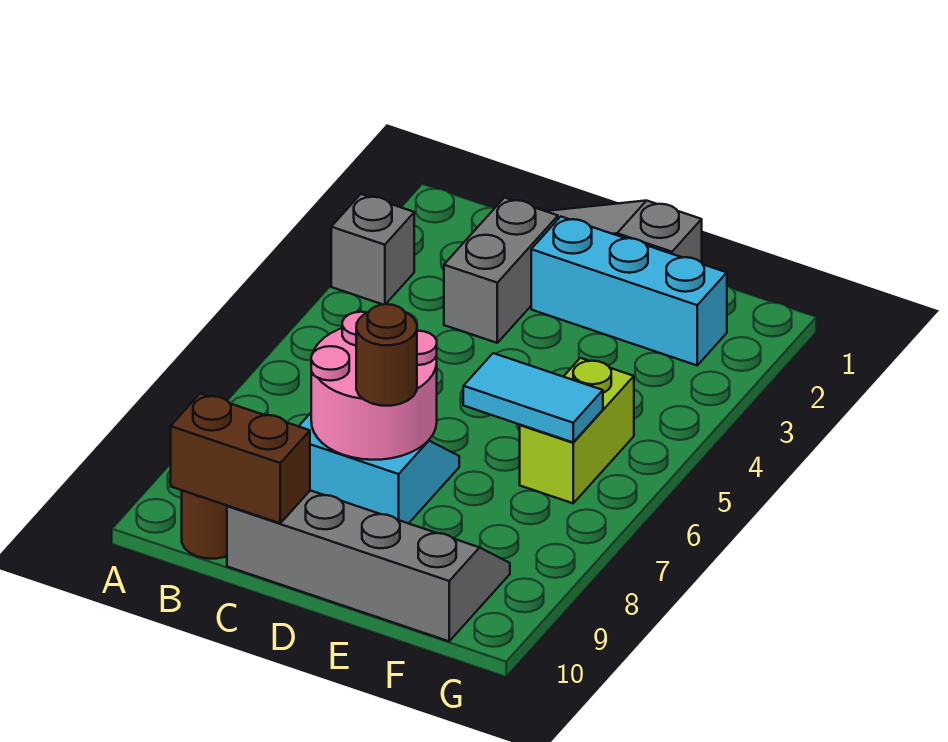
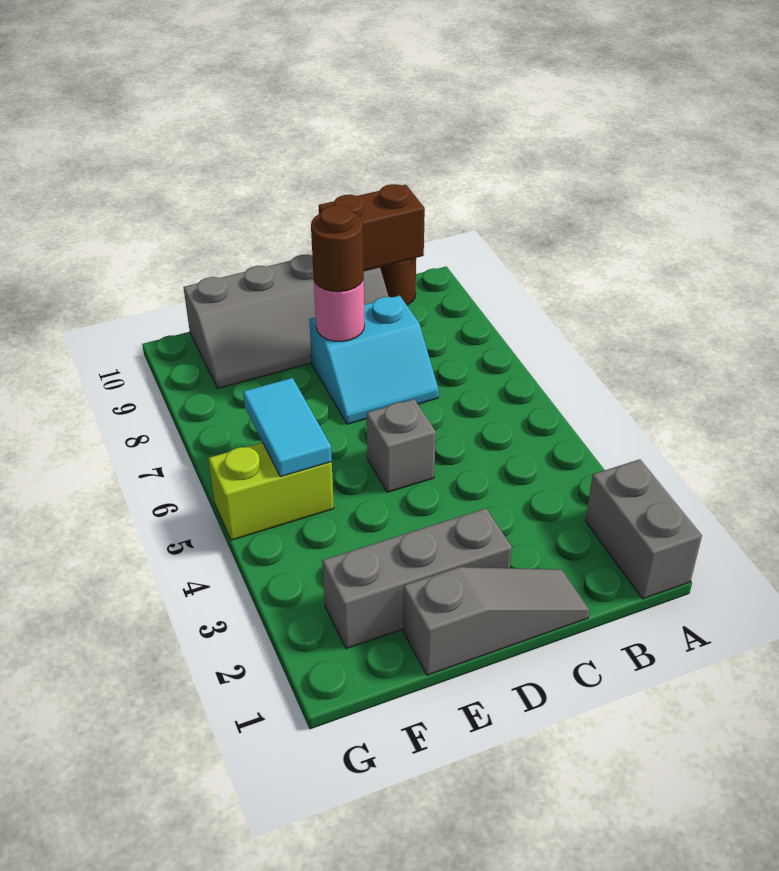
grey 1x1 brick [331,194,414,305] -> grey 1x1 brick moved to [367,399,436,492]
grey 1x2 brick [444,198,558,343] -> grey 1x2 brick moved to [585,459,702,599]
pink 2x2 round brick [311,312,437,460] -> pink 1x1 round brick [314,277,365,342]
cyan 1x3 brick [531,217,727,365] -> grey 1x3 brick [322,508,512,649]
cyan 1x2 tile [463,353,603,442] -> cyan 1x2 tile turned to [243,378,332,477]
lime 1x2 brick [520,358,634,503] -> lime 1x2 brick turned to [209,442,334,540]

